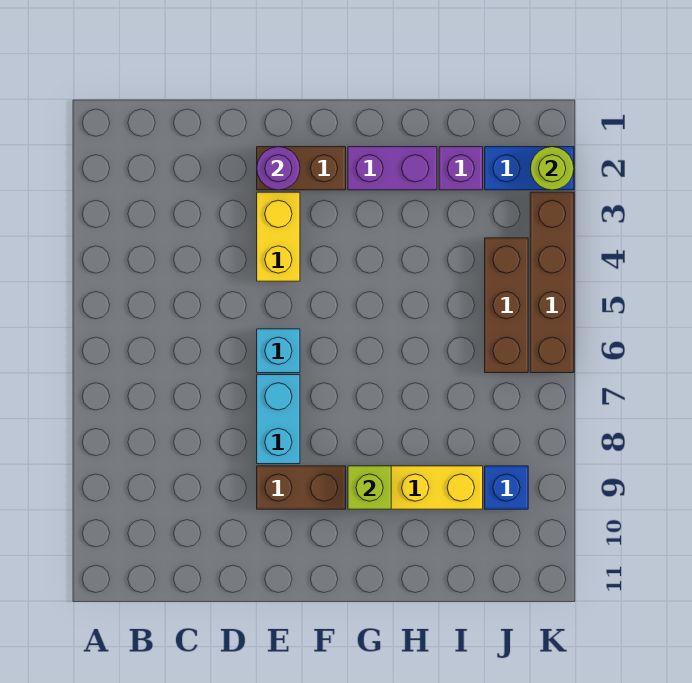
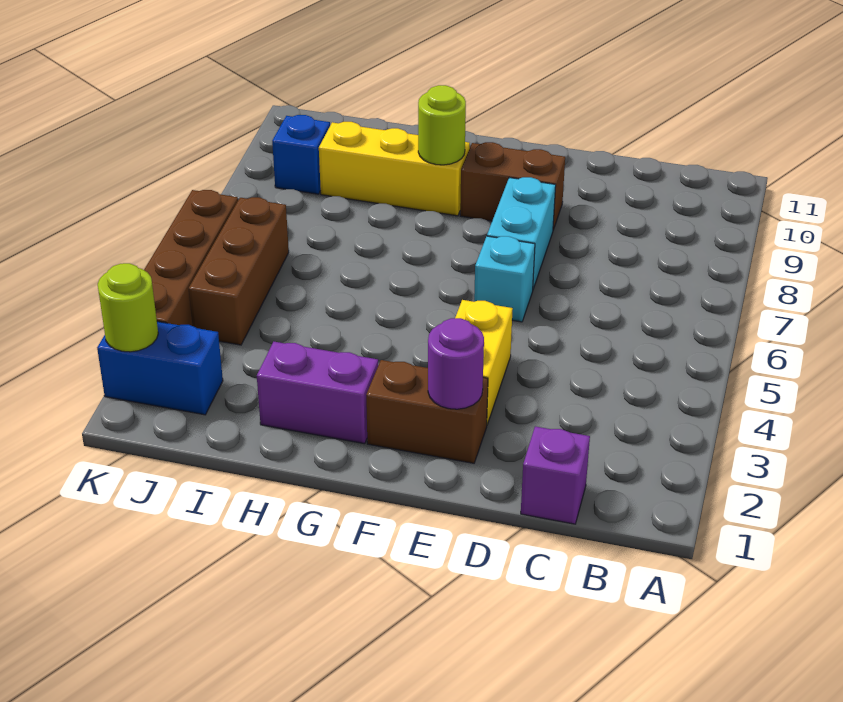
lime 1x1 brick [348,466,391,509] -> lime 1x1 round brick [418,85,466,165]
purple 1x1 brick [439,147,483,190] -> purple 1x1 brick moved to [521,426,590,524]

